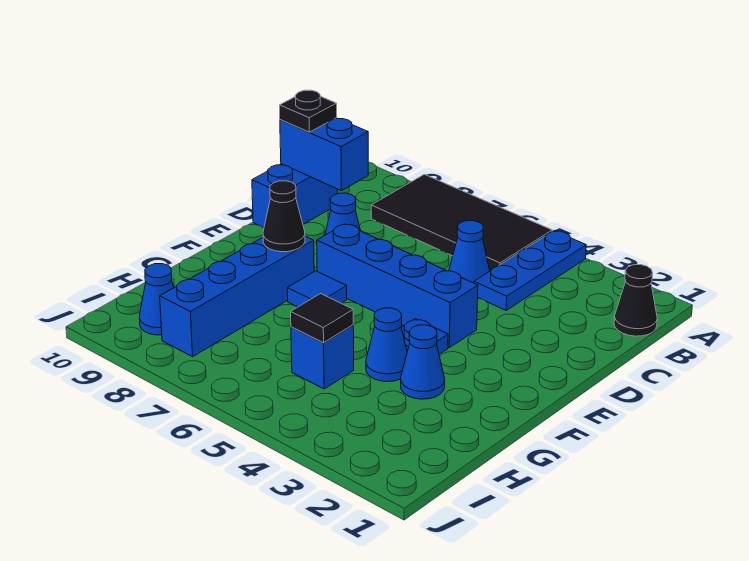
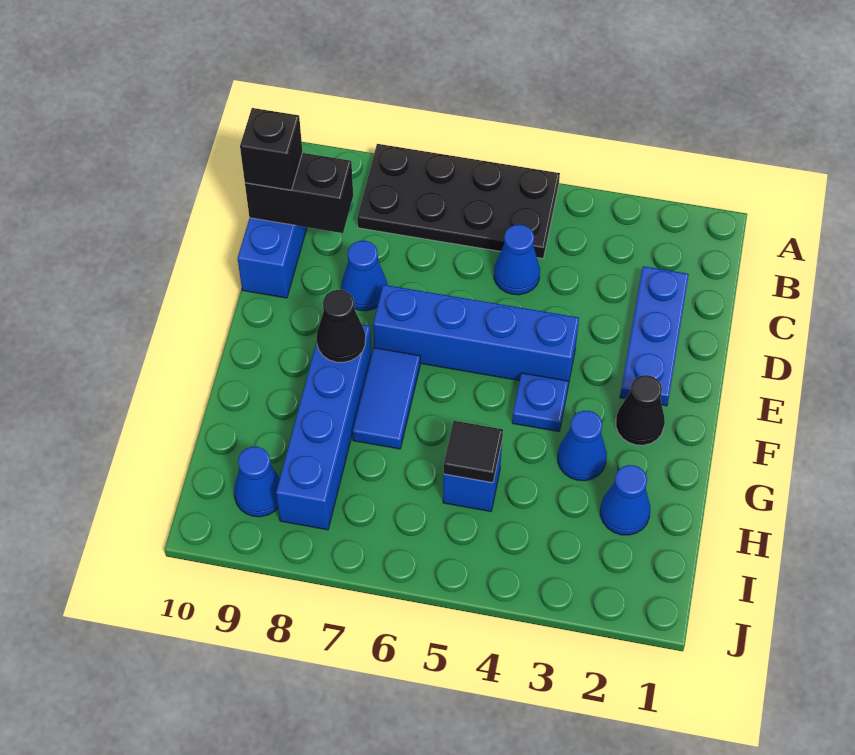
blue 1x3 plate [474,231,586,310] -> blue 1x3 plate moved to [620,266,689,406]
black 2x4 tile [371,174,552,271] -> black 2x4 plate [357,144,560,258]
black 1x1 cone [614,265,657,336] -> black 1x1 cone moved to [616,375,665,445]
blue 1x2 brick [280,118,368,191] -> black 1x2 brick [245,153,353,233]
black 1x1 plate [280,90,337,132] -> black 1x1 brick [240,108,303,190]
blue 1x1 tile [287,271,347,307] -> blue 1x2 tile [353,348,420,449]
blue 1x1 cone [366,308,407,382] -> blue 1x1 cone moved to [600,465,650,535]

